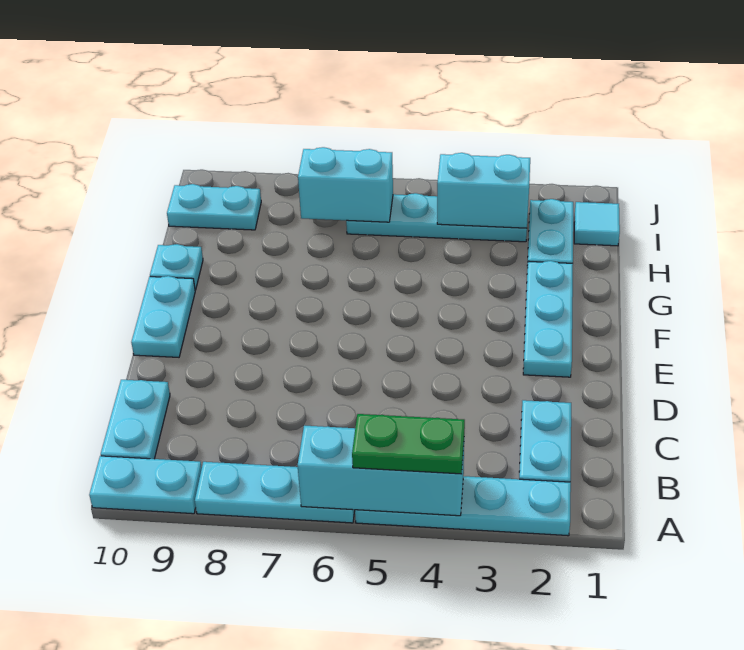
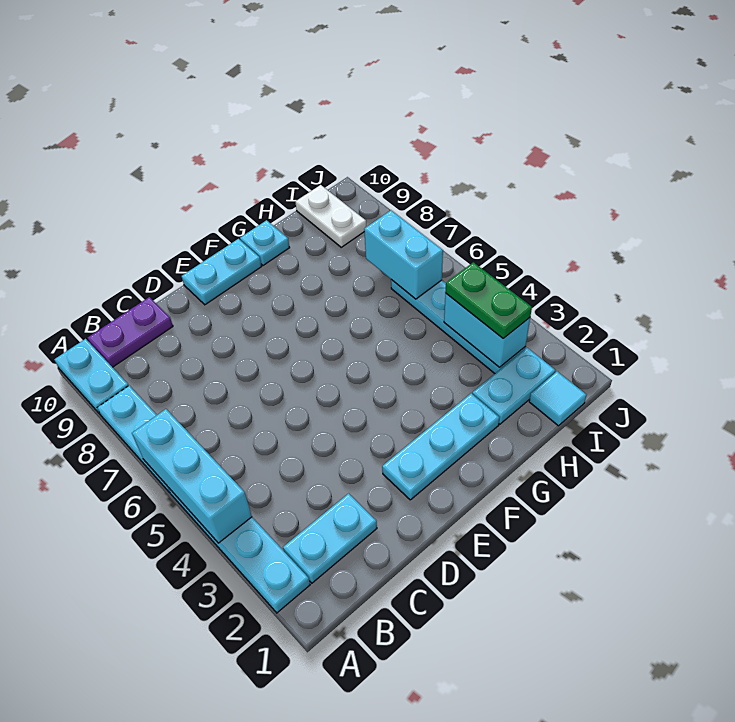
green 1x2 plate [352,414,465,474] -> green 1x2 plate moved to [445,262,532,338]
cyan 1x2 plate [101,380,170,459] -> purple 1x2 plate [88,297,173,367]
cyan 1x2 plate [167,184,261,230] -> white 1x2 plate [296,185,366,247]

